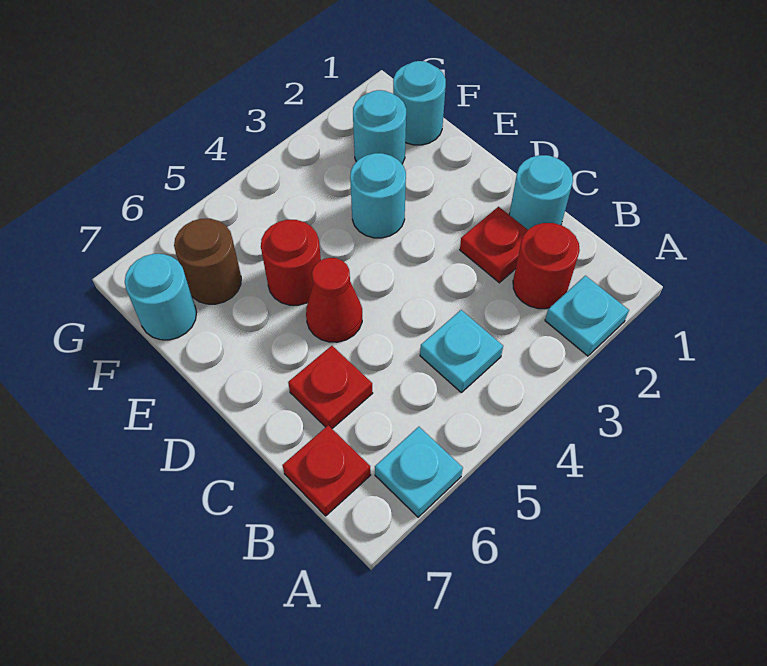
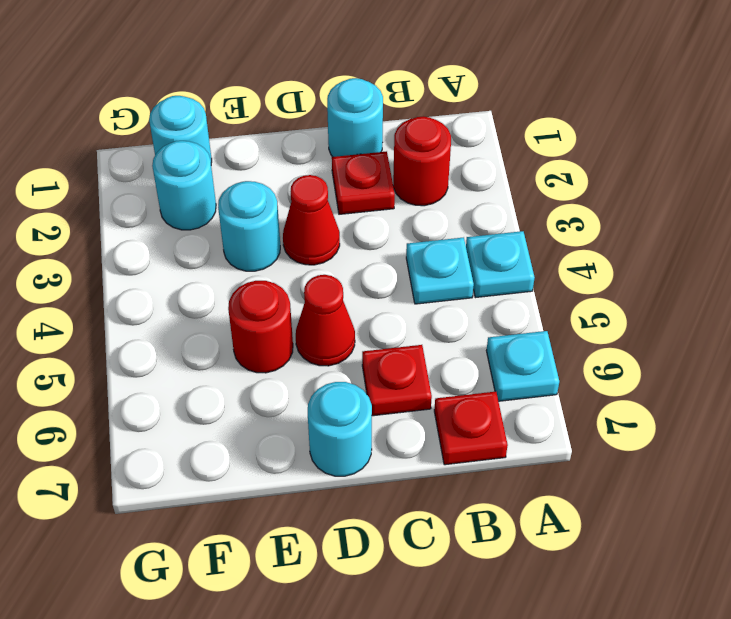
cyan 1x1 plate [545,276,629,356] -> cyan 1x1 plate moved to [466,231,535,298]
none -> red 1x1 cone [283,175,340,265]
brown 1x1 round brick [174,219,241,304] -> none
cyan 1x1 round brick [125,254,197,340] -> cyan 1x1 round brick moved to [308,382,372,476]

